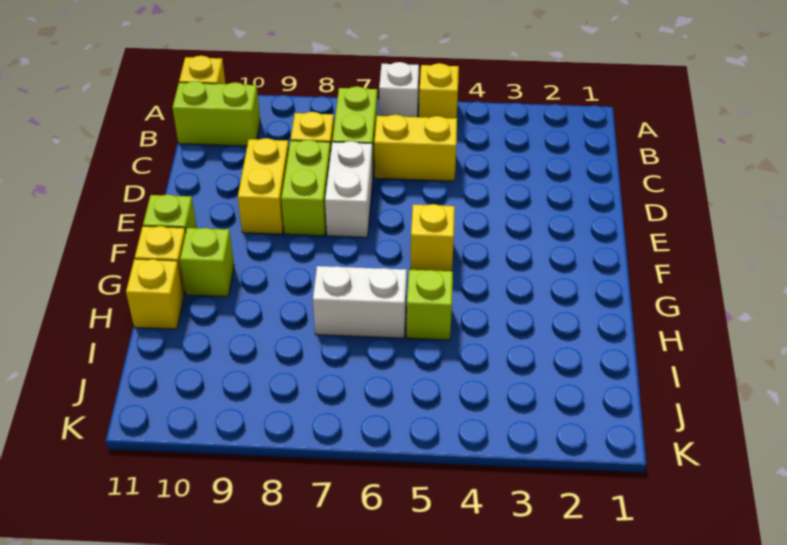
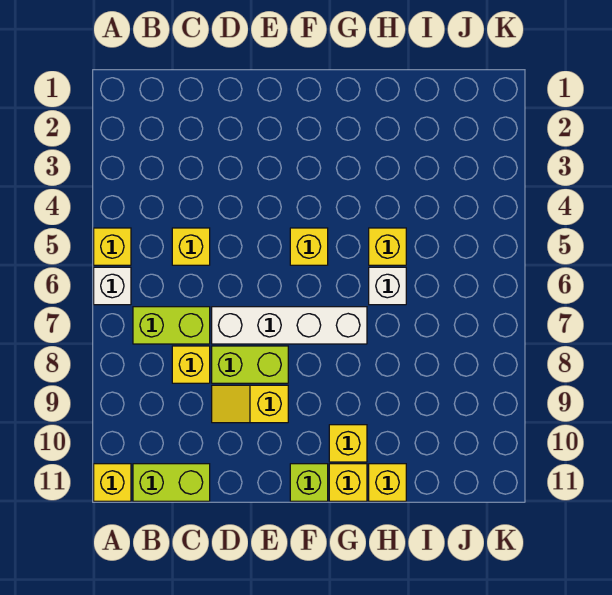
lime 1x2 brick [173,81,260,146] -> lime 1x2 brick turned to [133,464,210,501]
yellow 1x2 brick [374,115,457,181] -> yellow 1x1 brick [172,228,210,265]
white 1x2 brick [325,141,373,237] -> white 1x4 brick [212,307,367,344]
yellow 1x2 brick [238,138,289,234] -> yellow 1x2 slope [212,385,288,423]
lime 1x1 brick [180,228,234,297] -> yellow 1x1 brick [329,425,367,462]
lime 1x1 brick [407,270,453,340] -> yellow 1x1 brick [369,228,406,265]
white 1x2 brick [313,266,407,338] -> white 1x1 brick [369,267,406,305]

